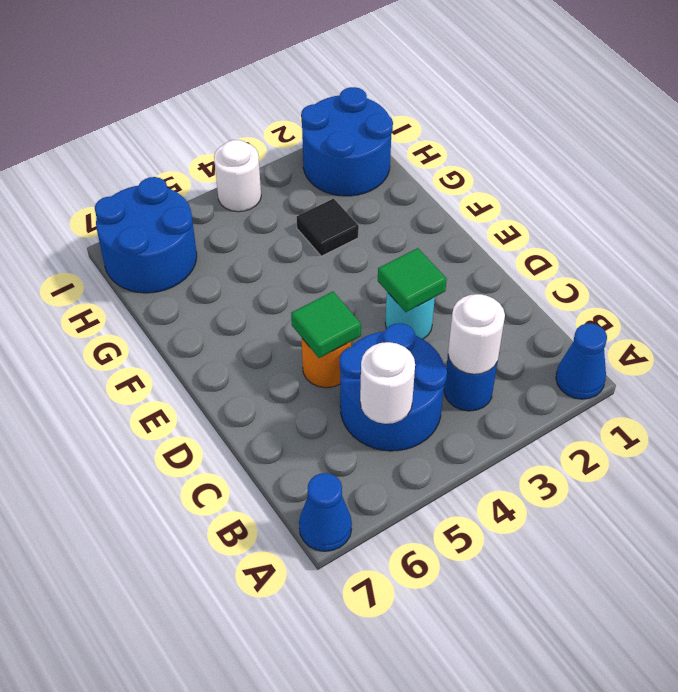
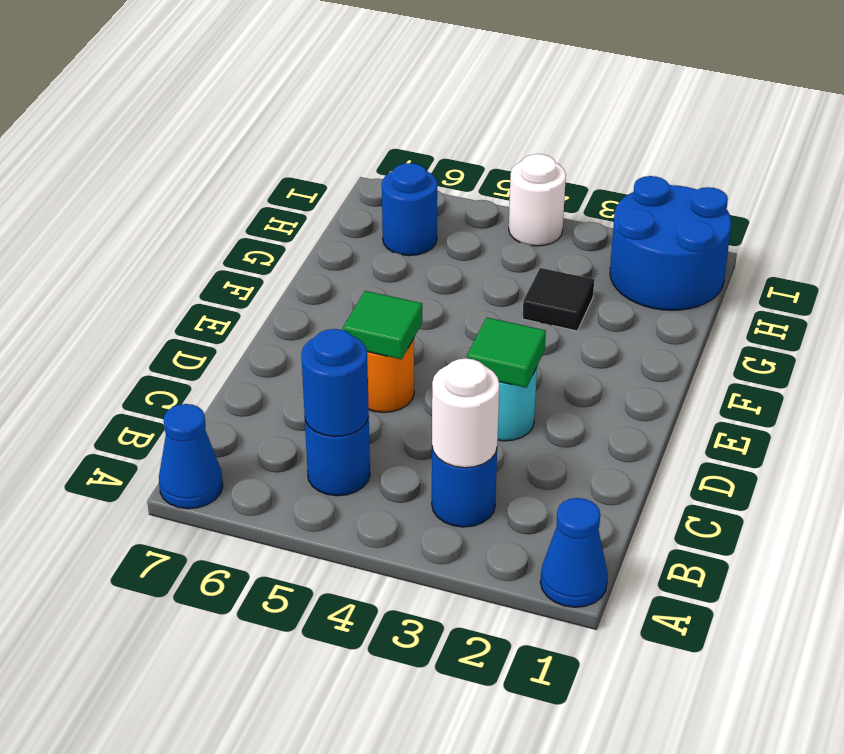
blue 2x2 round brick [340,323,447,451] -> blue 1x1 round brick [305,417,370,496]
white 1x1 round brick [360,342,415,424] -> blue 1x1 round brick [301,329,369,437]
blue 2x2 round brick [95,177,197,293] -> blue 1x1 round brick [382,163,437,256]

